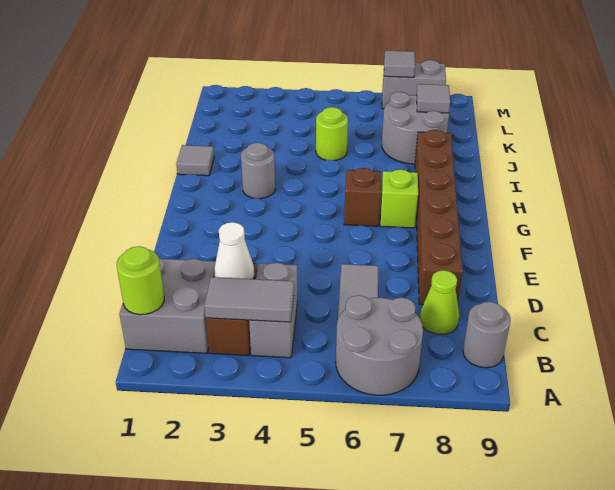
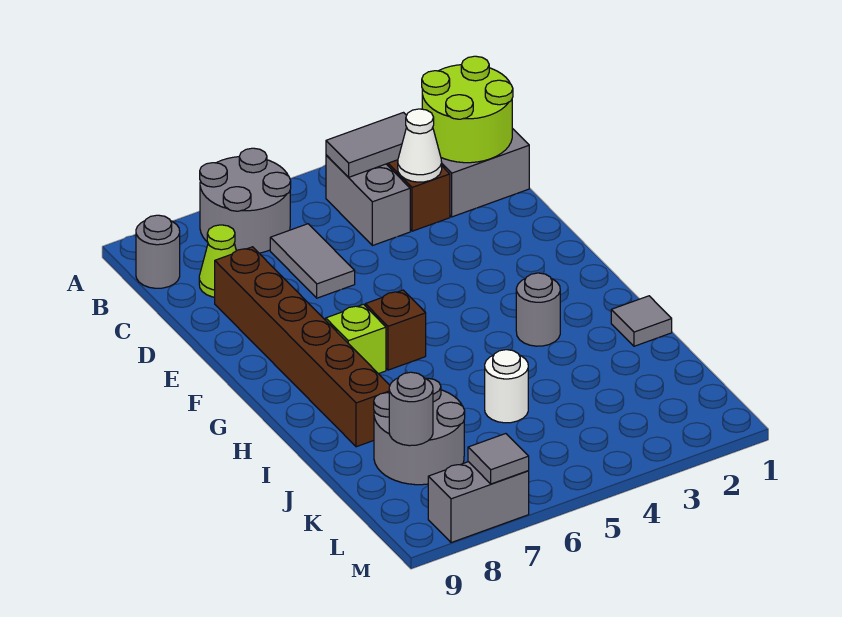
lime 1x1 round brick [117,246,164,315] -> lime 2x2 round brick [422,56,513,163]
lime 1x1 round brick [316,107,348,160] -> white 1x1 round brick [485,350,528,423]
grey 1x1 tile [417,84,450,113] -> grey 1x1 round brick [389,372,433,446]

